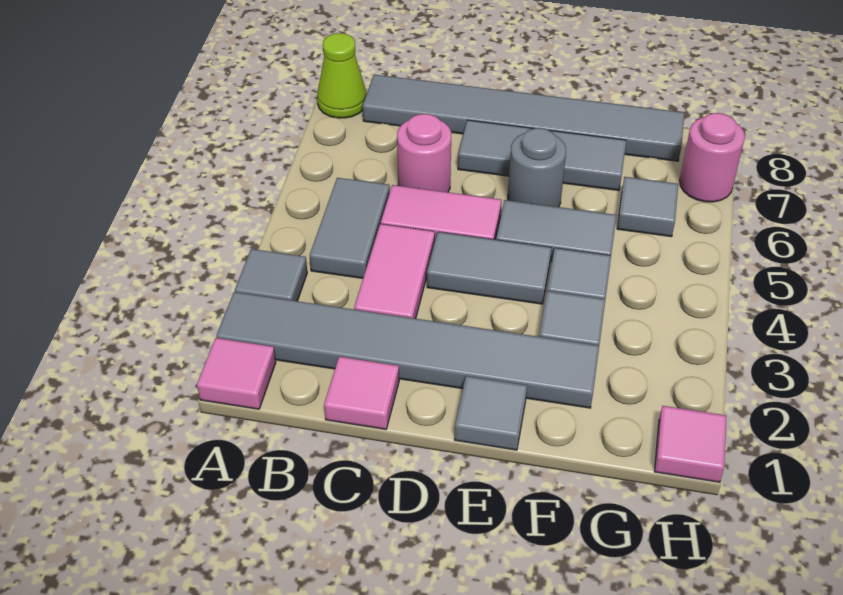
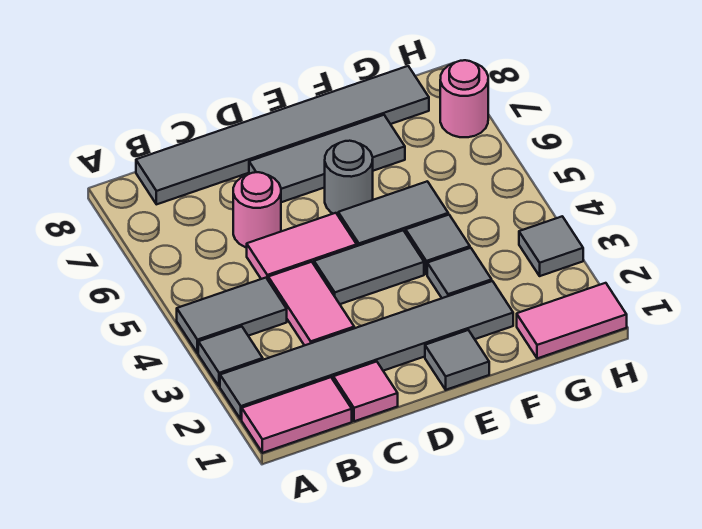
pink 1x1 tile [197,338,276,409] -> pink 1x2 tile [242,377,352,453]
lime 1x1 cone [317,33,367,118] -> none
grey 1x2 tile [310,178,390,278] -> grey 1x2 tile turned to [177,278,287,353]
grey 1x1 tile [617,177,678,237] -> grey 1x1 tile moved to [519,216,583,276]
pink 1x1 tile [655,406,726,482] -> pink 1x2 tile [517,283,627,358]

